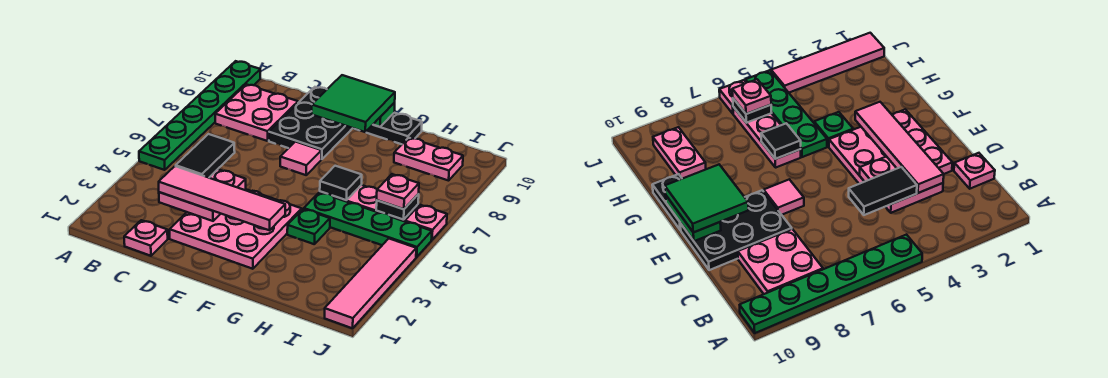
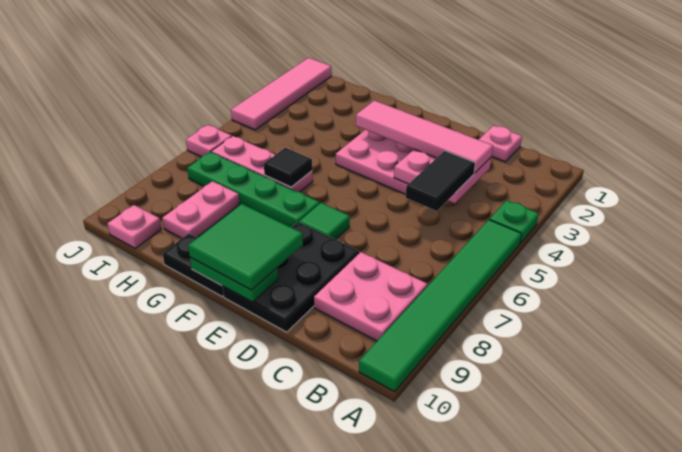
green 1x6 plate [139,61,260,170] -> green 1x6 tile [359,220,522,392]
pink 1x1 tile [280,142,321,175] -> green 1x1 tile [299,203,350,240]
green 1x1 plate [287,209,330,244] -> green 1x1 plate moved to [490,200,539,244]
green 1x4 plate [304,192,432,257] -> green 1x4 plate moved to [187,152,320,227]
pink 1x2 plate [394,138,463,181] -> pink 1x2 plate turned to [162,181,240,238]
black 1x1 plate [376,194,419,220] -> none
pink 1x1 plate [377,174,419,209] -> pink 1x1 plate moved to [107,205,161,248]

